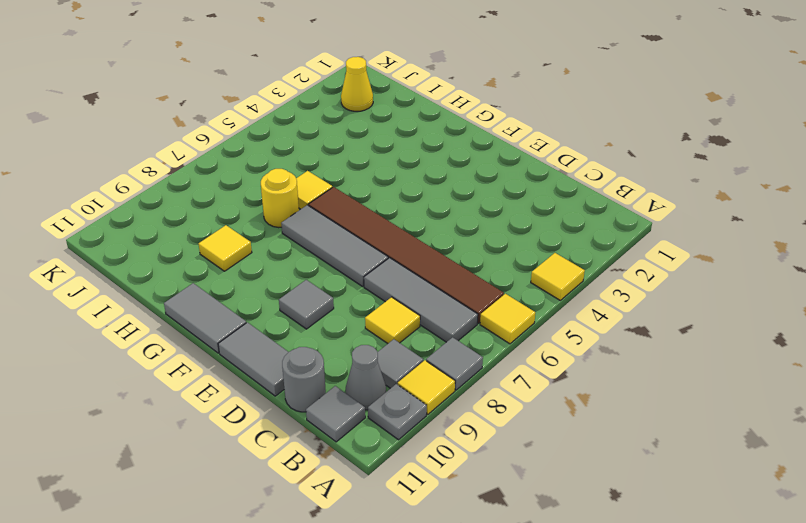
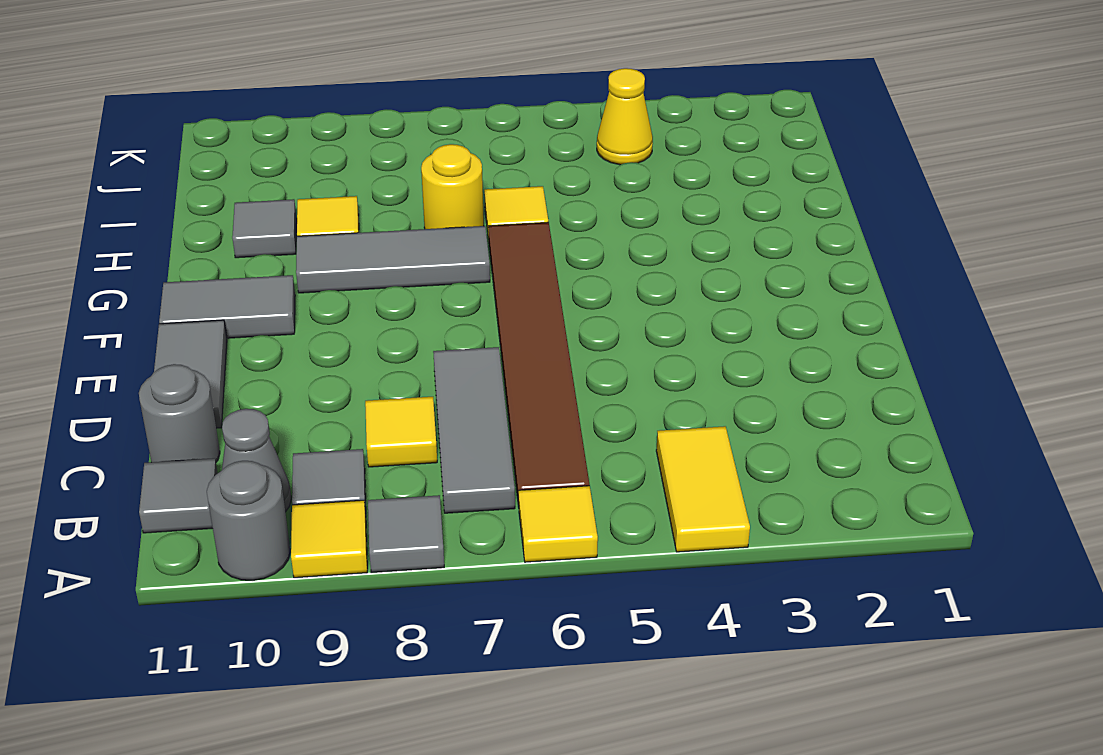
yellow 1x1 tile [531,253,585,300] -> yellow 1x2 tile [656,426,750,552]
grey 1x1 plate [368,384,427,440] -> grey 1x1 round brick [207,461,290,581]
grey 1x3 tile [281,205,388,286] -> grey 1x3 tile turned to [296,226,490,293]
grey 1x1 tile [279,280,334,329] -> grey 1x1 tile moved to [232,199,297,258]
grey 1x2 tile [164,283,246,353] -> grey 1x2 tile turned to [159,275,295,338]
yellow 1x1 cone [341,57,373,111] -> yellow 1x1 cone moved to [597,68,653,165]

